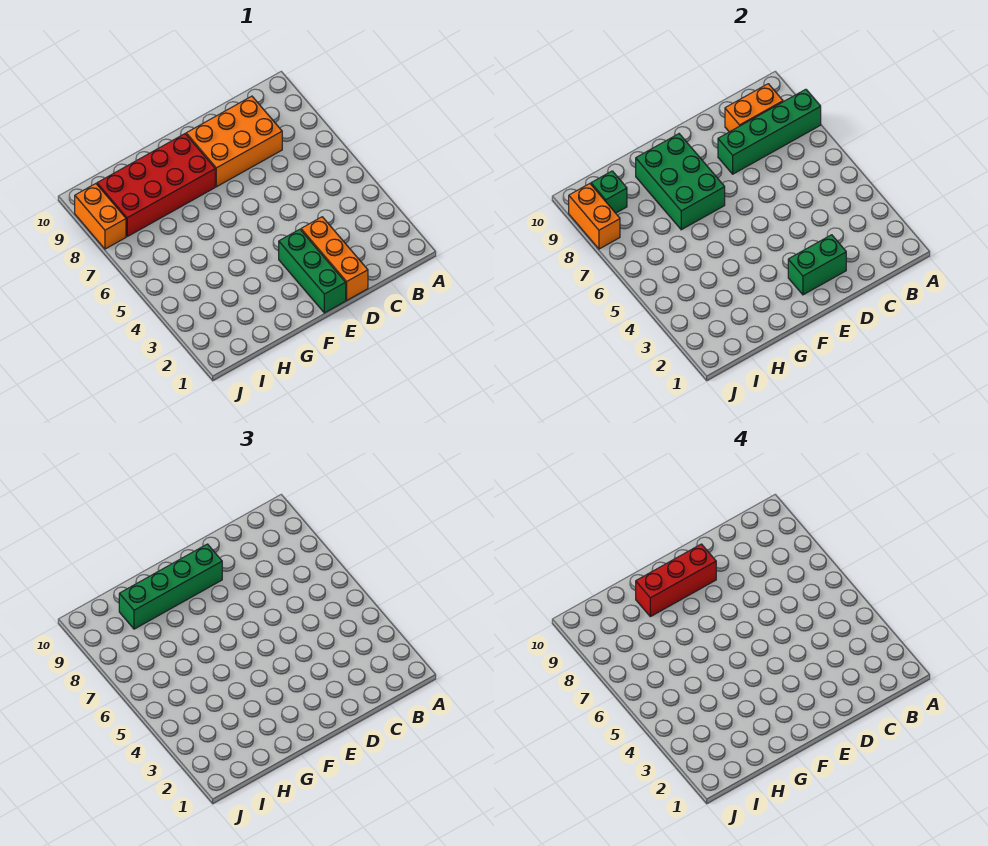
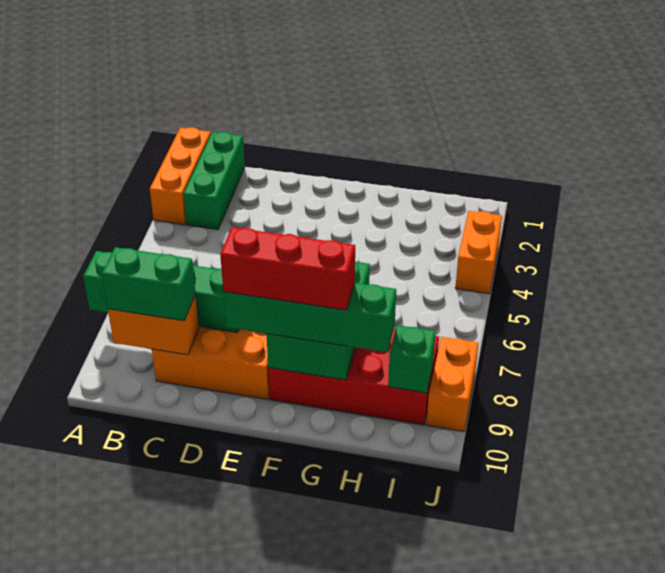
orange 1x3 brick [301,217,368,300] -> orange 1x3 brick moved to [150,127,211,225]
green 1x2 brick [788,235,846,295] -> green 1x2 brick moved to [102,247,196,321]
green 1x3 brick [279,229,346,313] -> green 1x3 brick moved to [183,132,245,230]
orange 1x2 brick [569,184,620,249] -> orange 1x2 brick moved to [455,211,502,294]

